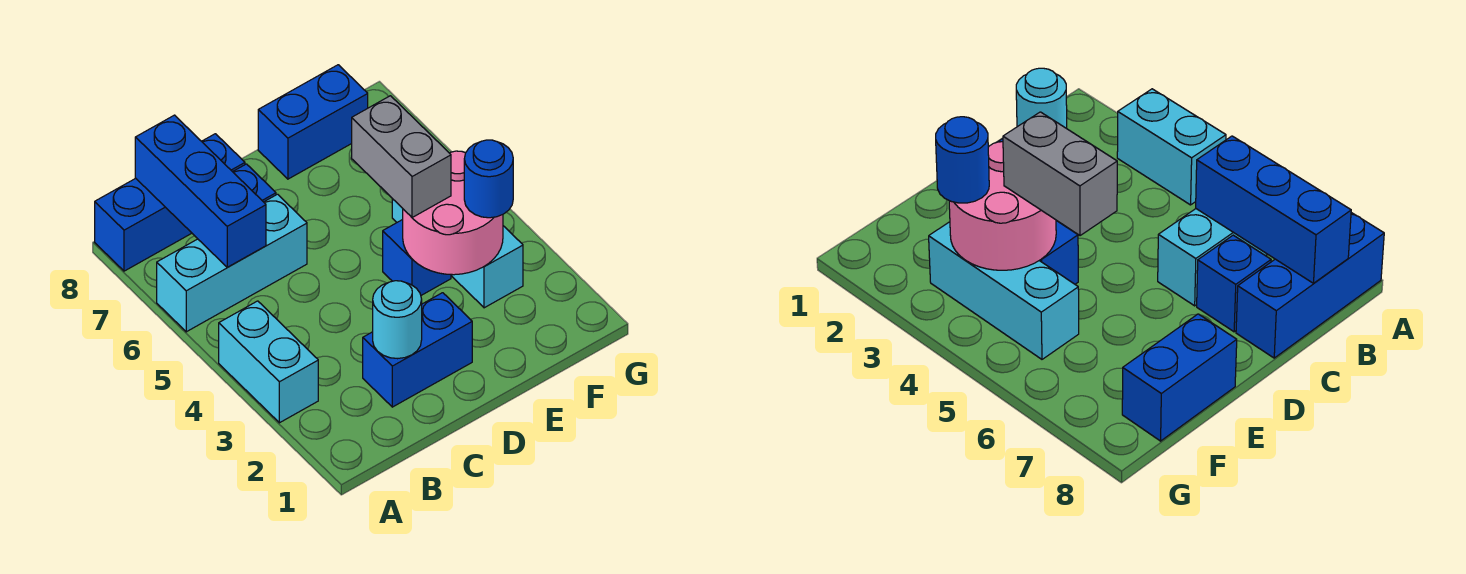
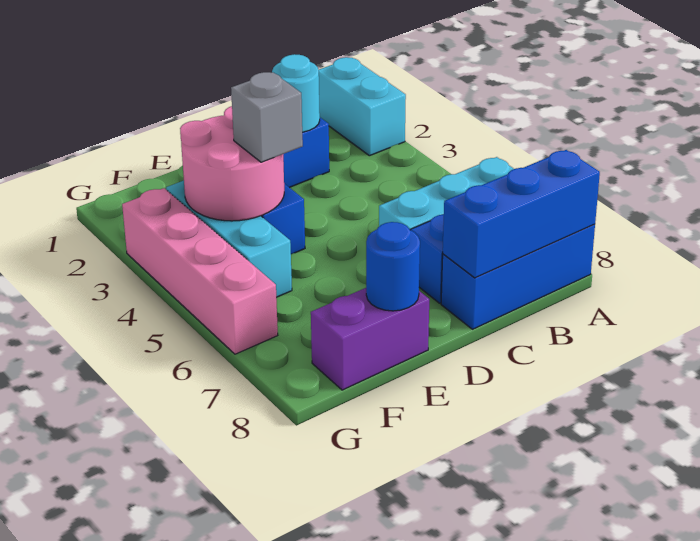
cyan 1x2 brick [219,301,318,423] -> cyan 1x2 brick moved to [319,57,406,156]
blue 1x3 brick [135,115,266,267] -> blue 1x3 brick turned to [443,150,600,278]
grey 1x2 brick [352,96,451,218] -> grey 1x1 brick [231,72,303,162]
blue 1x2 brick [258,65,368,179] -> purple 1x2 brick [311,288,429,390]
blue 1x1 round brick [464,140,513,218] -> blue 1x1 round brick moved to [366,222,420,311]
none -> pink 1x4 brick [122,188,278,354]

